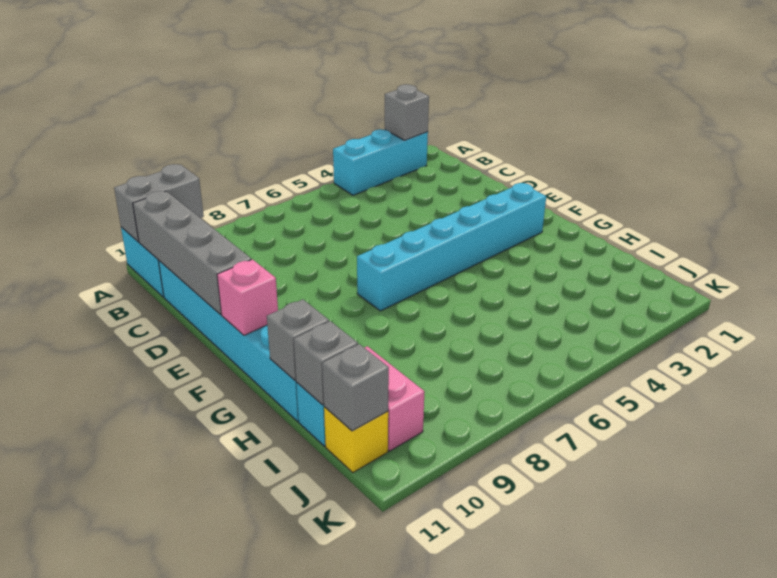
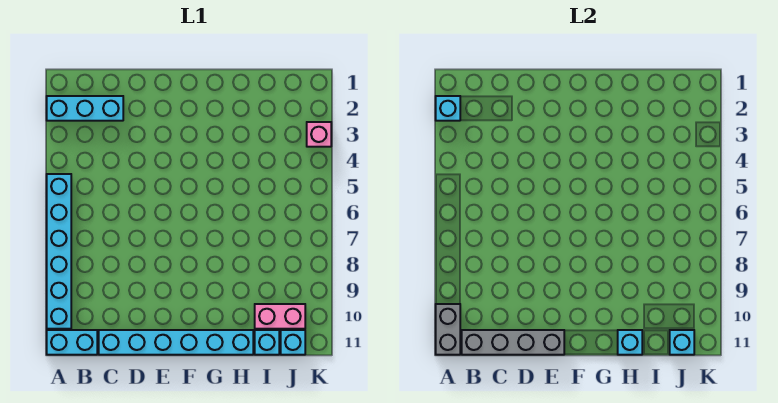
cyan 1x3 brick [333,129,428,195] -> cyan 1x3 brick turned to [47,96,123,121]
grey 1x1 brick [385,84,429,140] -> cyan 1x1 brick [436,96,460,121]
cyan 1x6 brick [357,183,546,311] -> cyan 1x6 brick moved to [47,174,71,329]
pink 1x1 brick [217,259,278,335] -> pink 1x1 brick moved to [307,122,331,147]
grey 1x1 brick [267,299,329,381] -> cyan 1x1 brick [618,330,642,355]
grey 1x1 brick [294,321,358,405] -> none
yellow 1x1 brick [324,407,388,472] -> cyan 1x1 brick [281,330,305,355]
grey 1x1 brick [322,344,389,431] -> cyan 1x1 brick [670,330,694,355]

